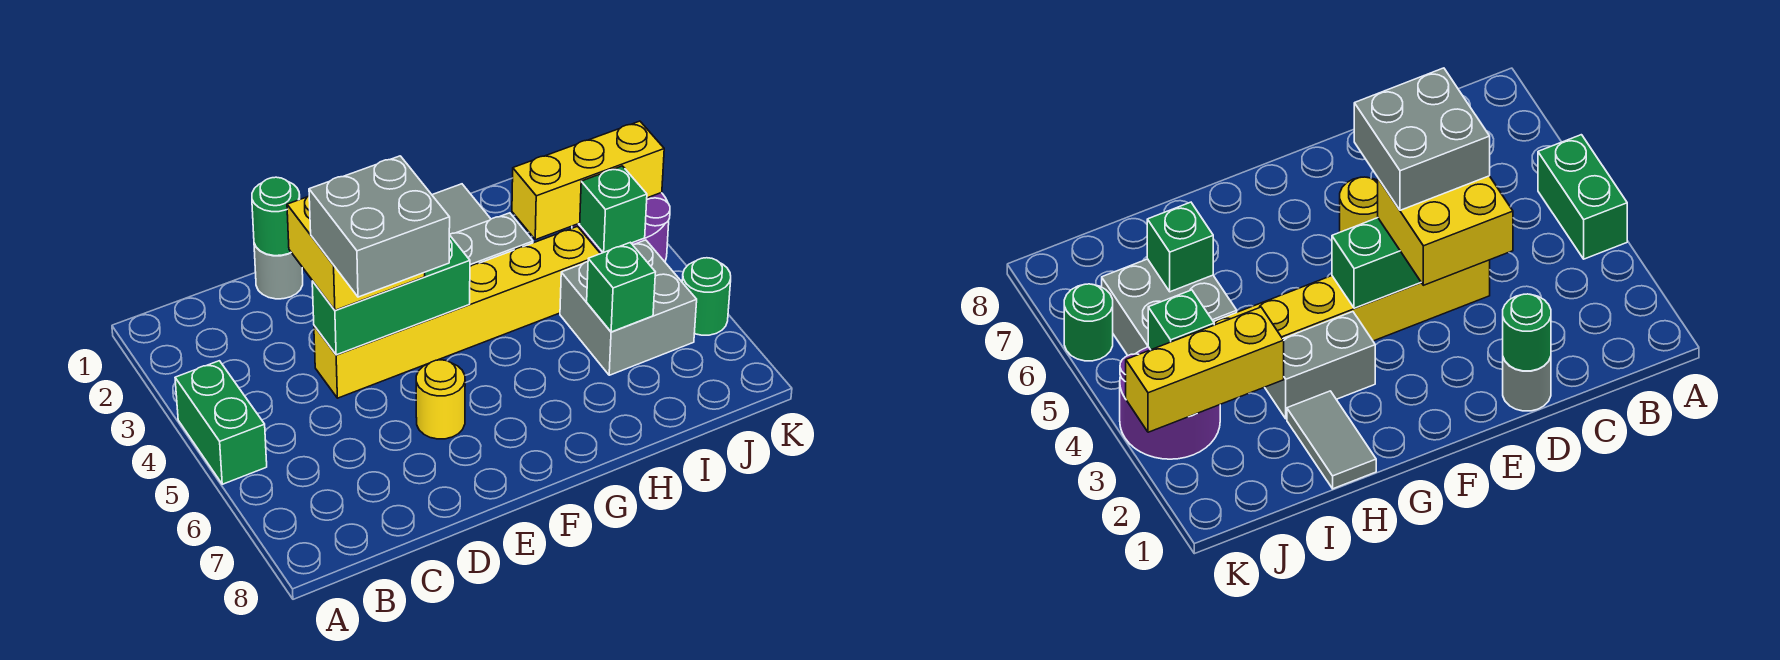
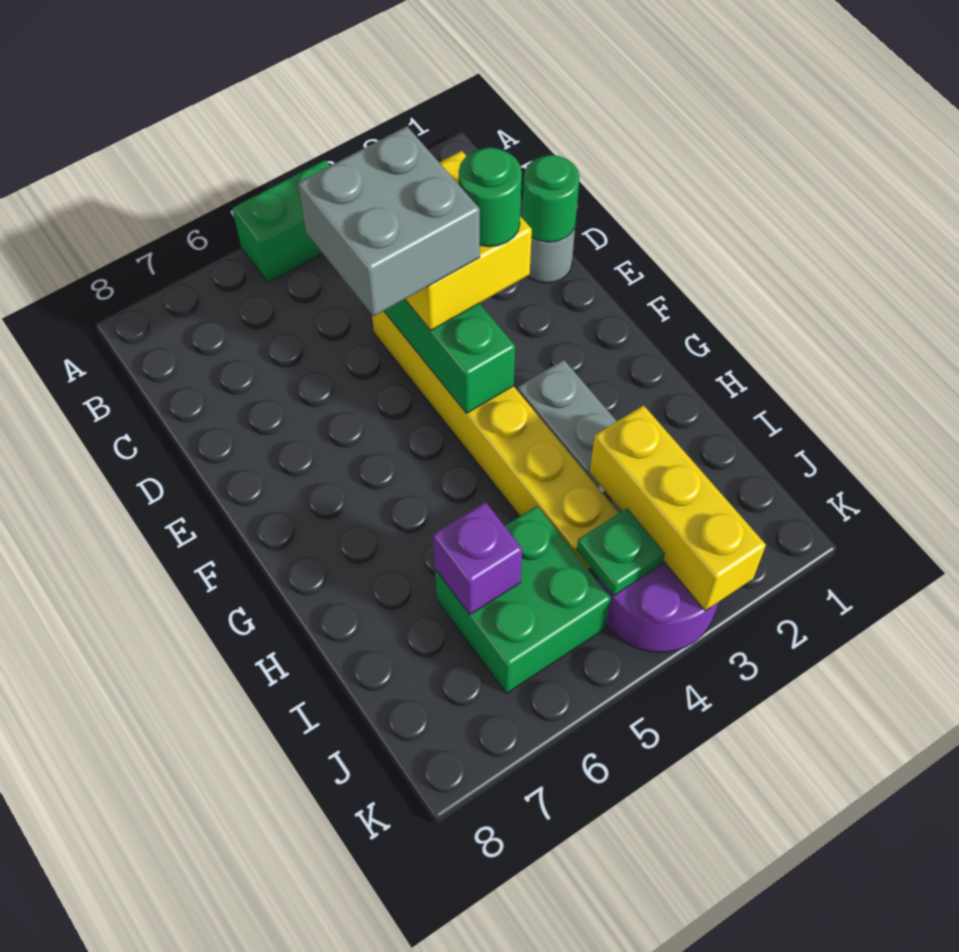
yellow 1x1 round brick [416,360,465,439] -> none
grey 1x2 tile [432,184,491,234] -> none
grey 2x2 brick [560,240,697,375] -> green 2x2 brick [435,506,611,693]
green 1x1 brick [587,242,655,332] -> purple 1x1 brick [433,502,522,615]
green 1x1 brick [580,166,647,253] -> green 1x1 plate [577,508,665,596]
green 1x1 round brick [682,258,731,335] -> green 1x1 round brick moved to [459,148,522,247]

